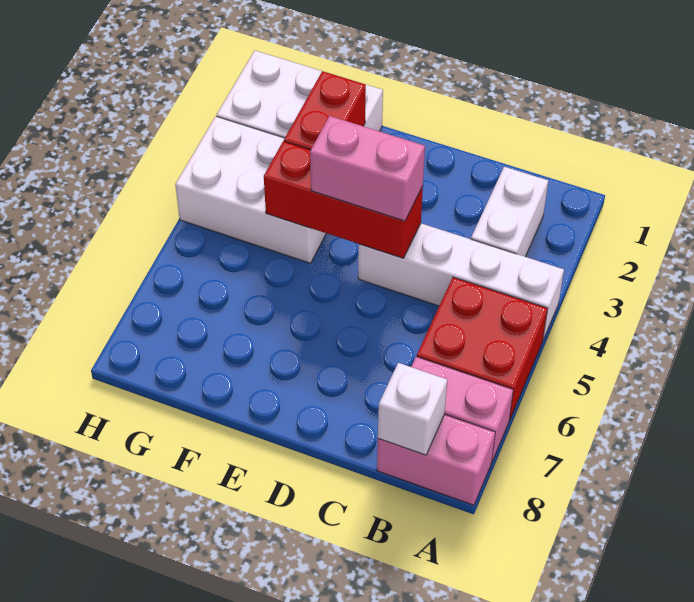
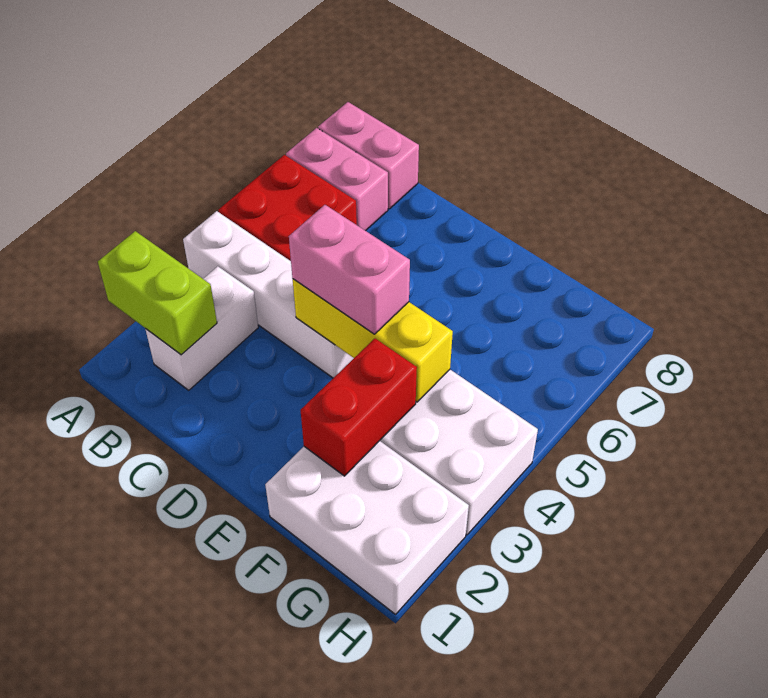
none -> lime 1x2 brick [98,231,217,355]
white 1x1 brick [378,363,447,455] -> none
red 1x3 brick [264,141,423,258] -> yellow 1x3 brick [293,279,453,402]

